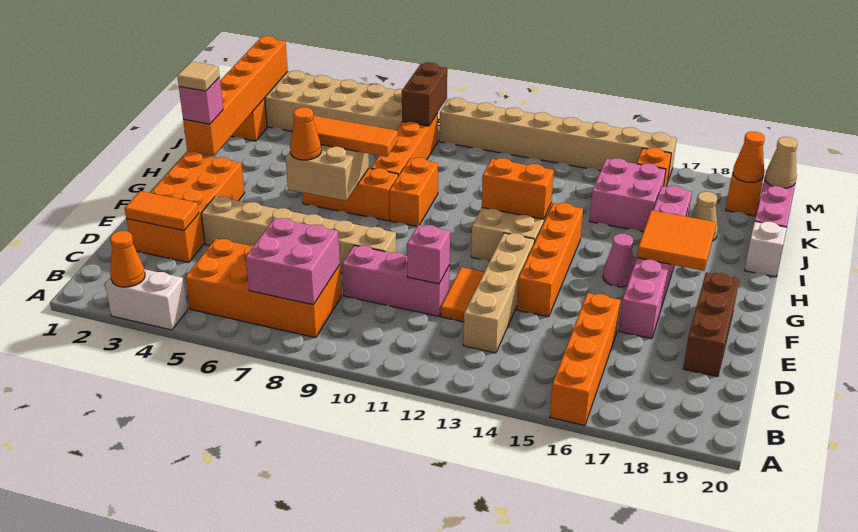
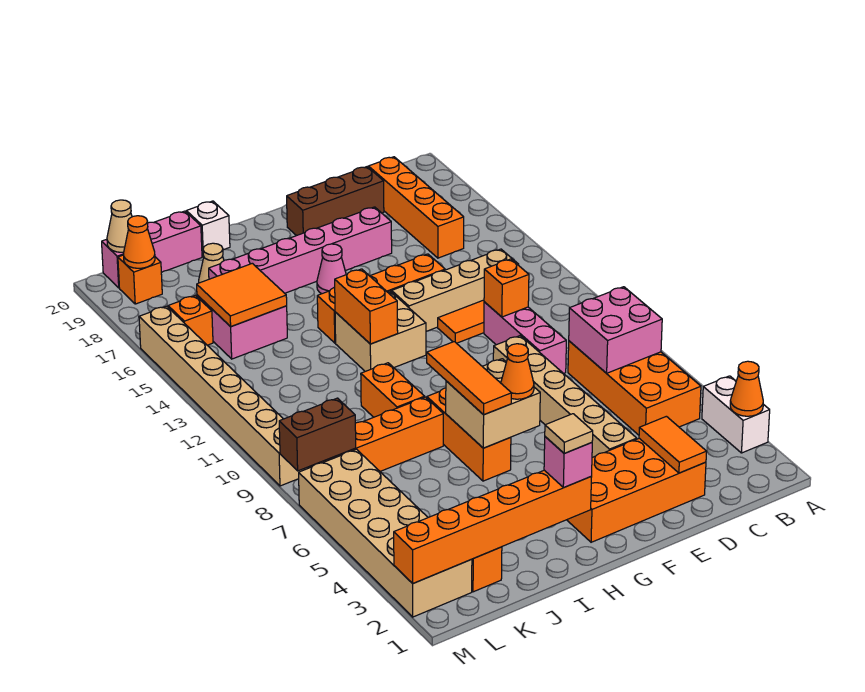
orange 1x4 brick [550,293,621,426] -> orange 1x4 brick turned to [368,157,464,258]
pink 1x1 brick [407,225,450,284] -> orange 1x1 brick [484,259,529,317]
orange 2x2 tile [637,210,716,271] -> orange 2x2 tile moved to [197,263,287,327]
orange 1x2 brick [389,158,438,226] -> orange 1x2 brick turned to [361,363,425,417]

